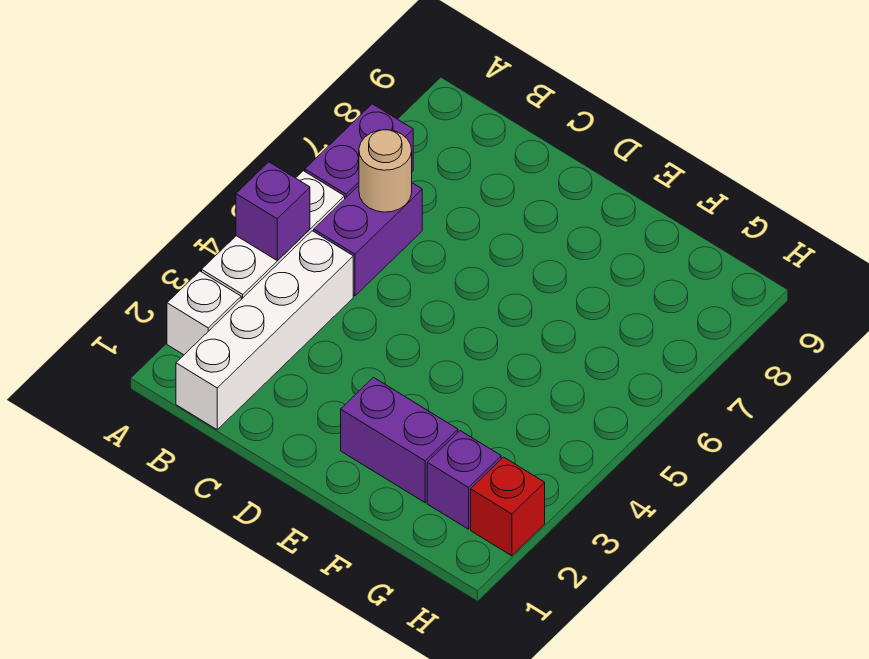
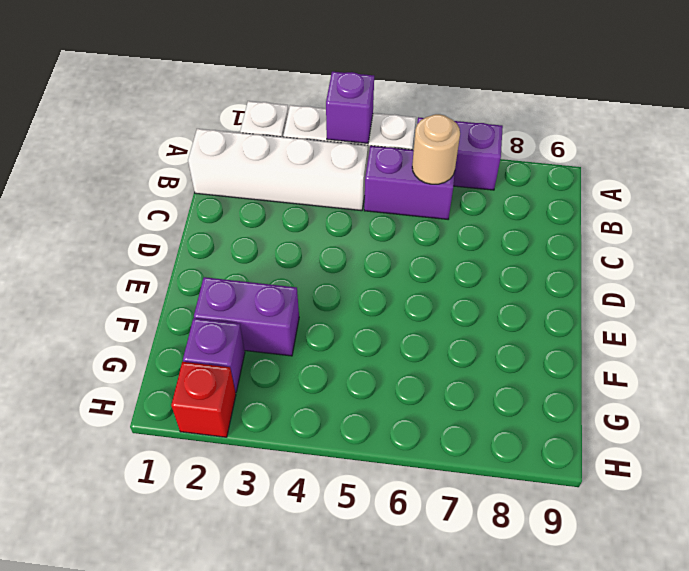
purple 1x2 brick [341,377,458,503] -> purple 1x2 brick turned to [194,277,299,356]

